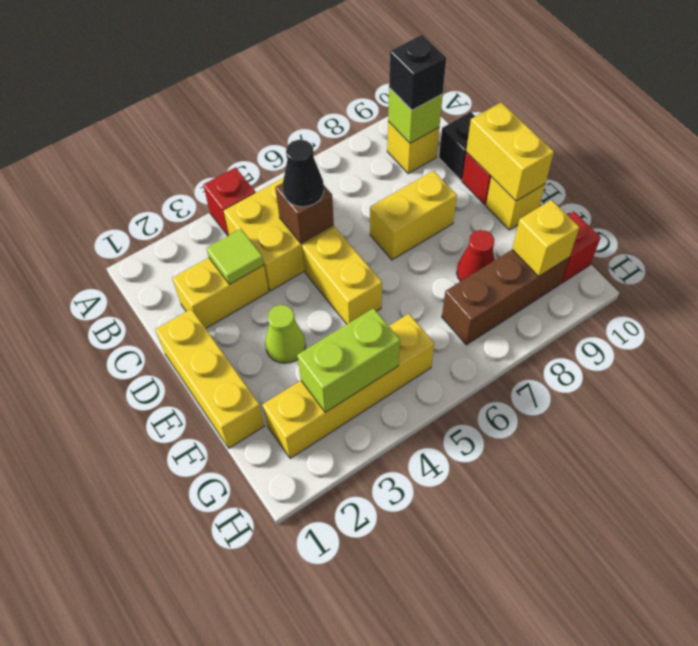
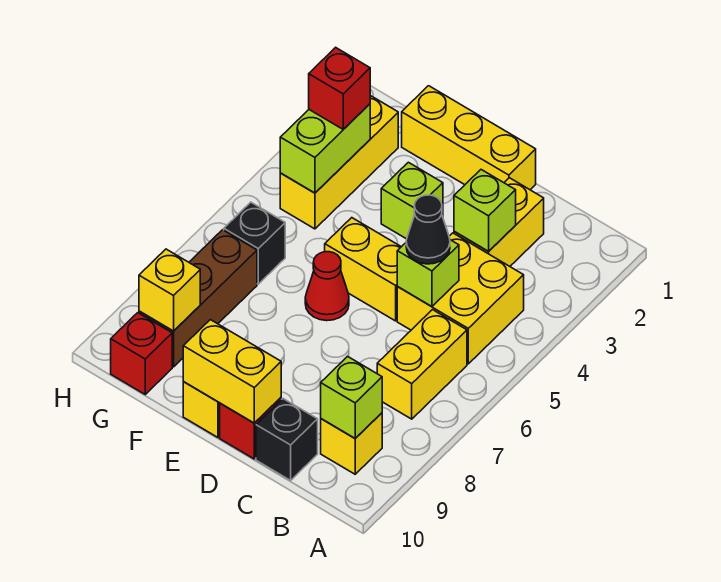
red 1x1 brick [203,167,256,236] -> red 1x1 brick moved to [309,47,370,129]
black 1x1 brick [389,35,446,110] -> black 1x1 brick moved to [224,202,285,284]
lime 1x1 tile [207,229,264,284] -> lime 1x1 brick [454,170,516,251]
brown 1x1 brick [275,183,334,244] -> lime 1x1 brick [397,240,459,307]
yellow 1x2 brick [370,171,457,260] -> yellow 1x2 brick moved to [377,310,467,419]
lime 1x1 cone [265,305,306,363] -> lime 1x1 brick [381,162,443,239]
red 1x1 cone [457,230,495,282] -> red 1x1 cone moved to [305,252,349,321]
yellow 1x4 brick [262,314,434,459] -> yellow 1x3 brick [280,96,398,229]

